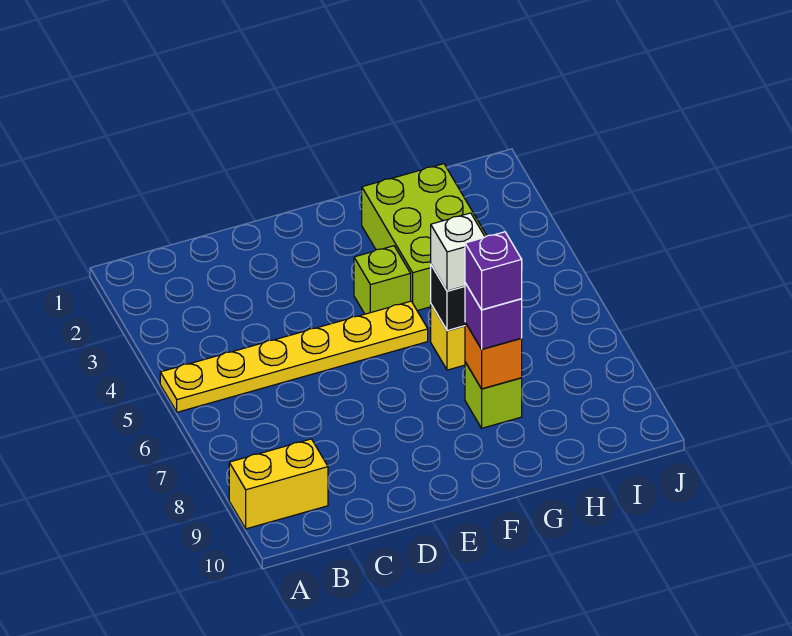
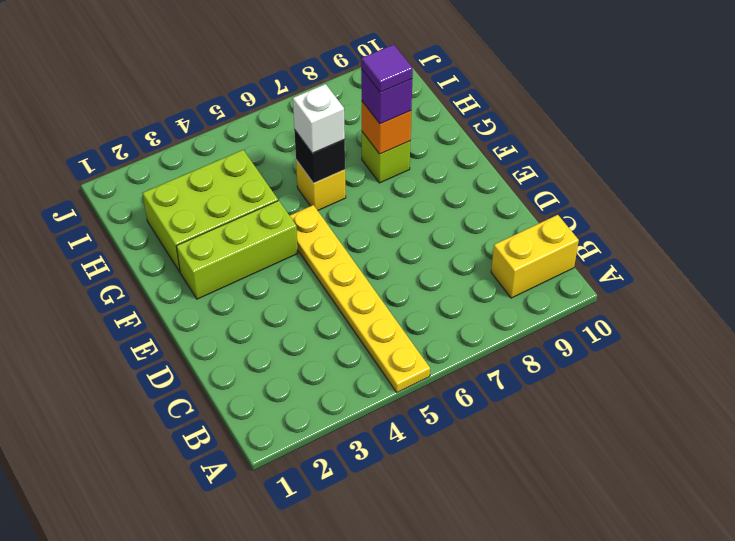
yellow 1x2 brick [229,439,328,529] -> yellow 1x2 brick turned to [491,215,579,298]
lime 1x1 brick [354,246,411,314] -> lime 1x3 brick [176,200,298,299]
purple 1x1 brick [465,232,522,310] -> purple 1x1 tile [361,45,413,92]

